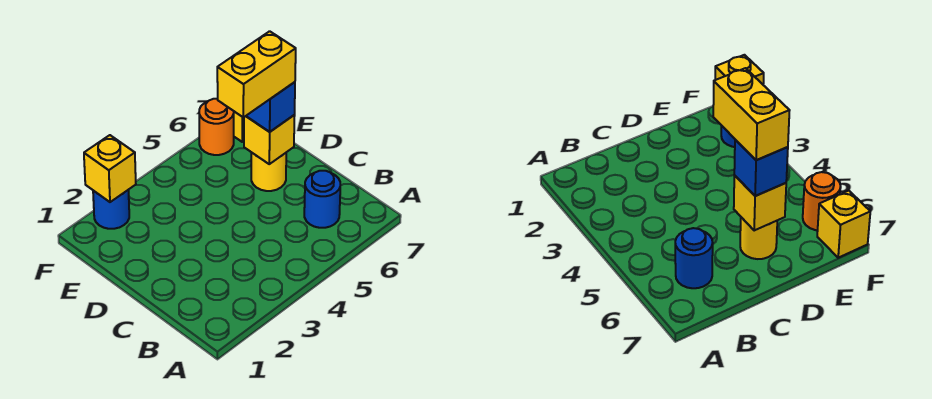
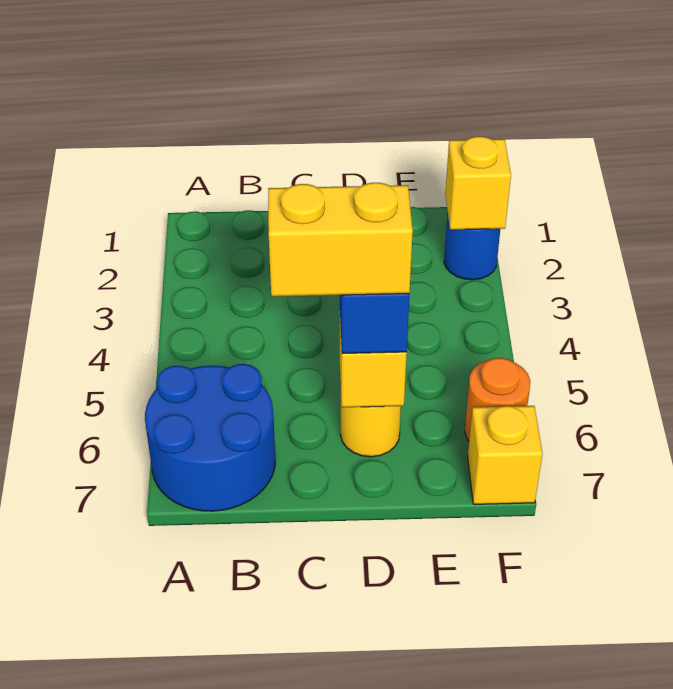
blue 1x1 round brick [304,171,340,228] -> blue 2x2 round brick [145,364,275,511]
yellow 1x2 brick [217,31,296,117] -> yellow 1x2 brick turned to [268,183,413,297]

